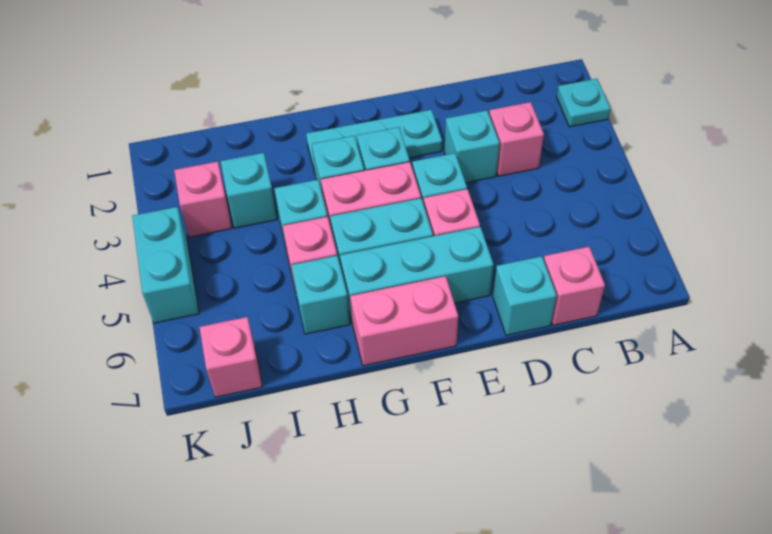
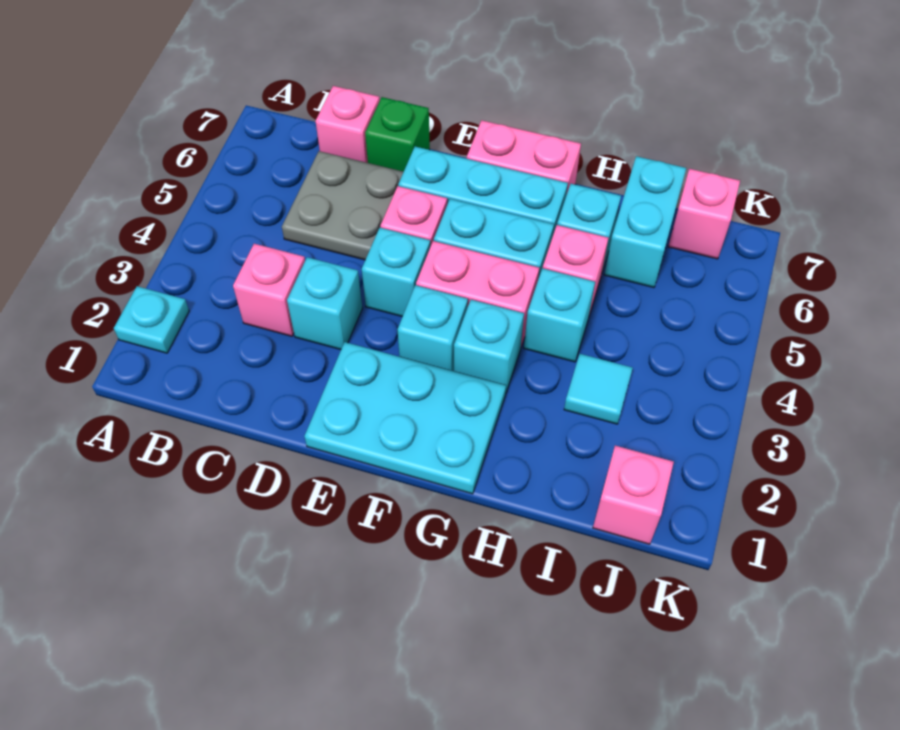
none -> grey 2x2 plate [282,151,403,260]
cyan 1x1 brick [493,256,557,335] -> green 1x1 brick [365,97,430,172]
cyan 1x3 plate [306,110,442,173] -> cyan 2x3 plate [304,342,506,494]
cyan 1x1 brick [221,153,277,228] -> cyan 1x1 tile [564,354,633,424]
pink 1x1 brick [174,162,232,237] -> pink 1x1 brick moved to [593,446,674,544]
cyan 1x2 brick [132,207,199,323] -> cyan 1x2 brick moved to [604,156,686,288]

